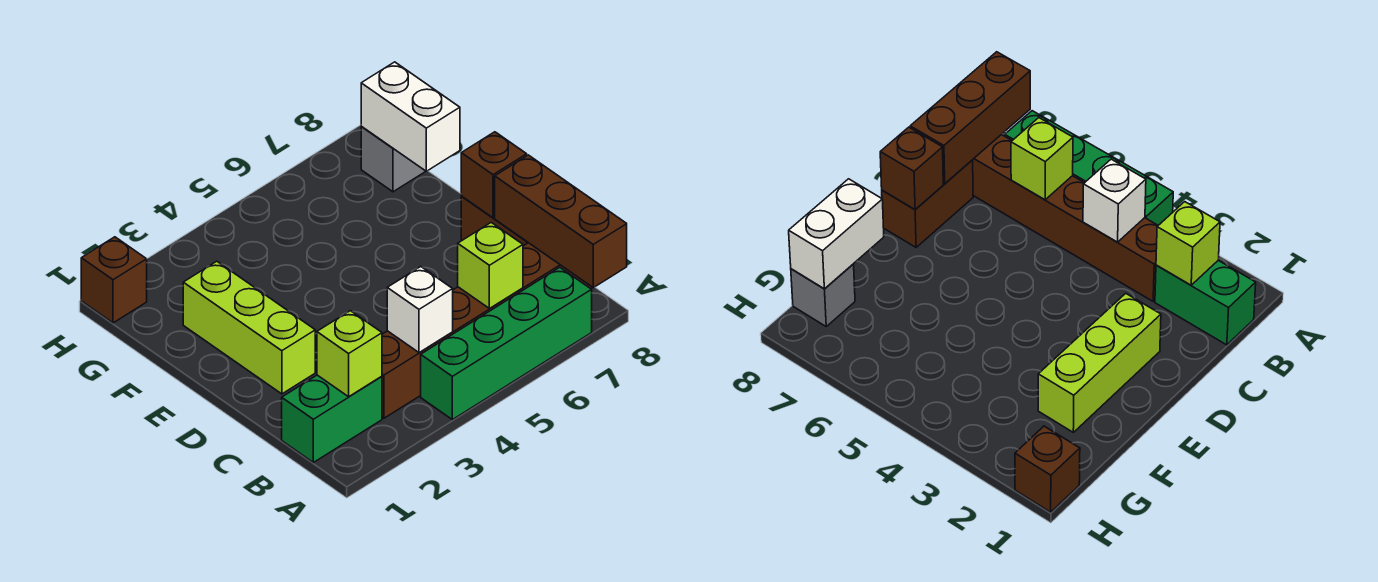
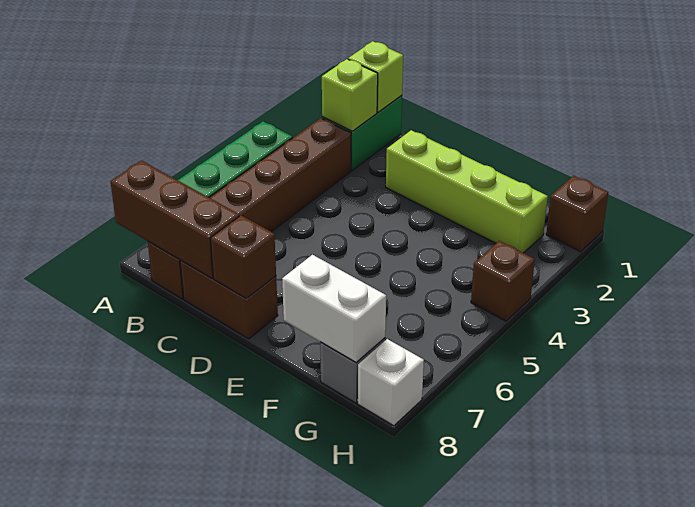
white 1x1 brick [387,267,453,353] -> white 1x1 brick moved to [358,339,424,426]
lime 1x1 brick [458,222,523,309] -> lime 1x1 brick moved to [348,41,403,112]
lime 1x3 brick [183,261,315,394] -> lime 1x4 brick [386,130,548,253]
none -> brown 1x1 brick [471,241,535,321]

